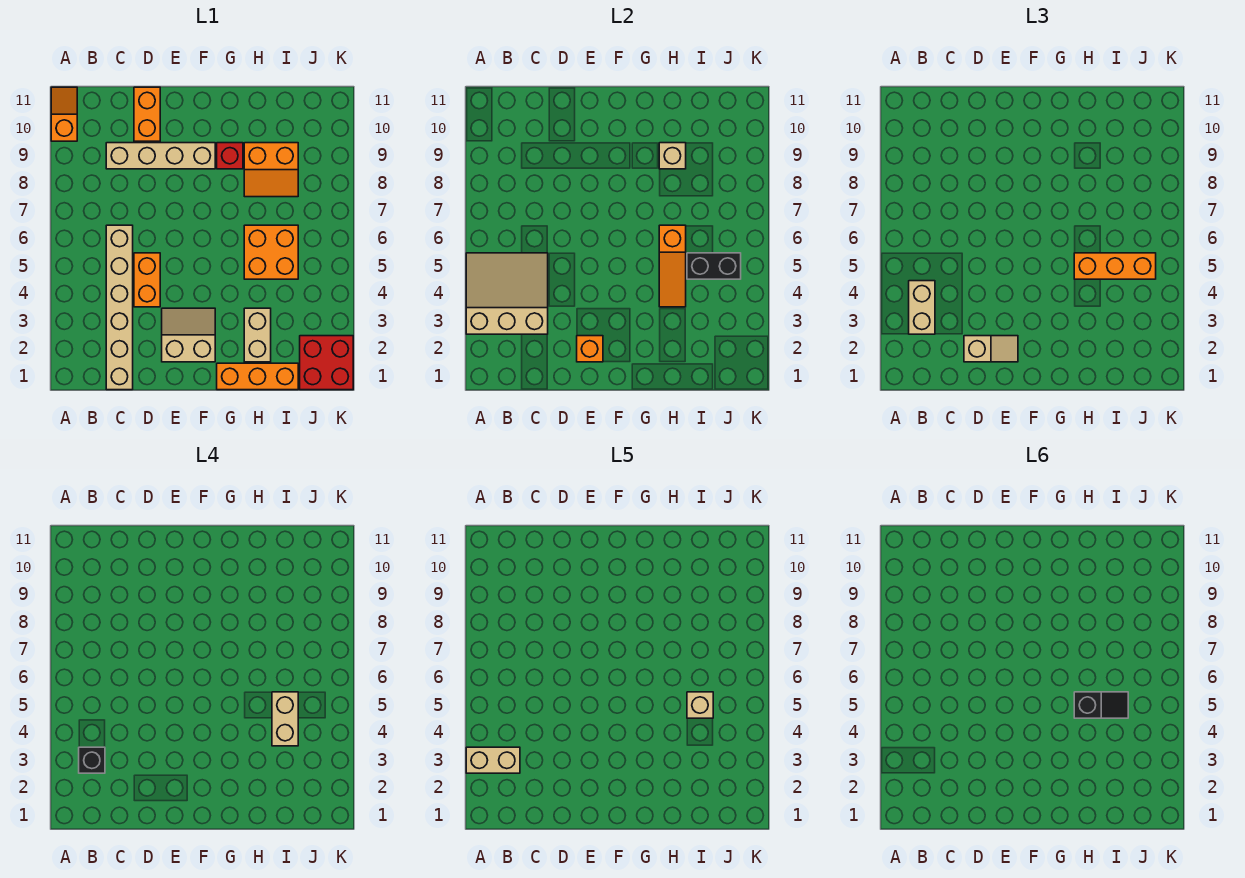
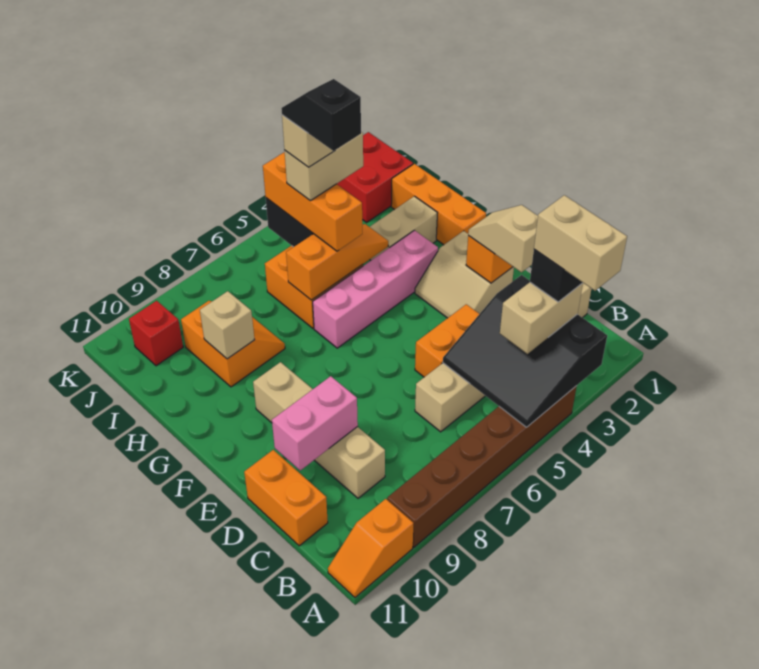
tan 3x3 slope [466,253,548,334] -> black 3x3 slope [443,275,607,427]
none -> brown 1x6 brick [387,386,577,547]
none -> pink 1x2 brick [272,376,358,471]
orange 1x2 brick [134,87,160,141] -> orange 1x2 brick turned to [244,450,328,546]
none -> pink 1x4 brick [313,230,438,348]
red 1x1 brick [217,143,243,169] -> red 1x1 brick moved to [129,301,183,366]

